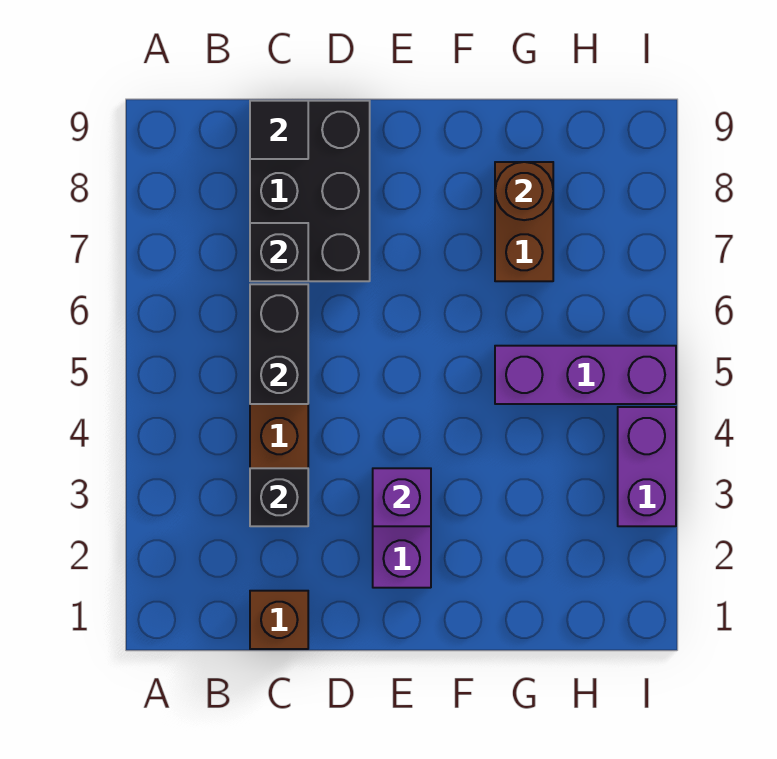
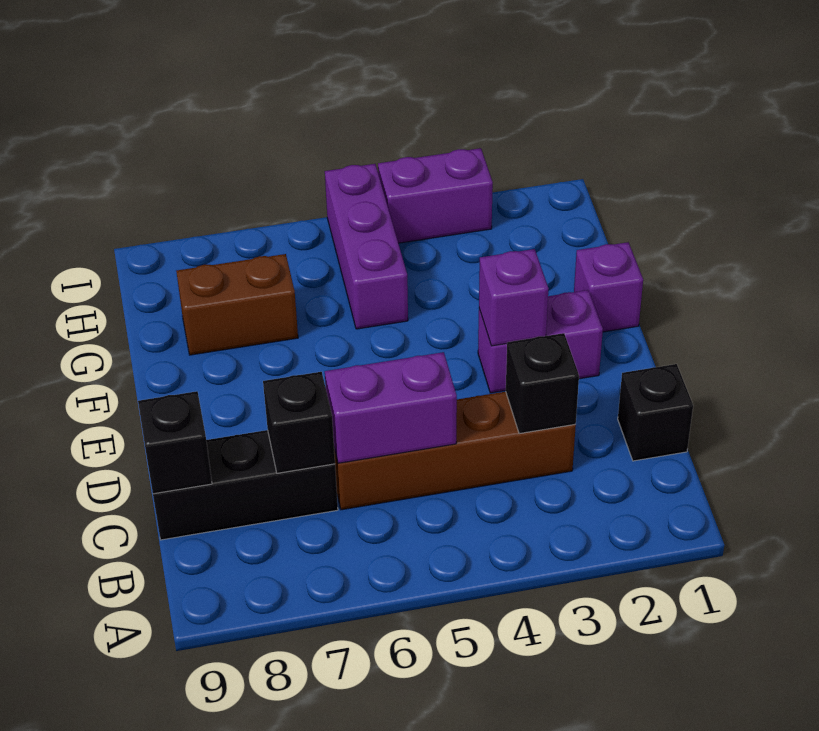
brown 1x1 brick [250,591,308,649] -> black 1x1 brick [618,364,693,461]
black 1x2 brick [250,284,308,404] -> purple 1x2 brick [325,352,457,463]
black 2x3 brick [250,101,370,281] -> black 1x3 brick [153,430,338,540]
black 1x1 tile [250,101,308,159] -> black 1x1 brick [138,391,212,494]
none -> purple 1x1 brick [574,242,643,332]
brown 1x1 round brick [495,162,553,220] -> none

